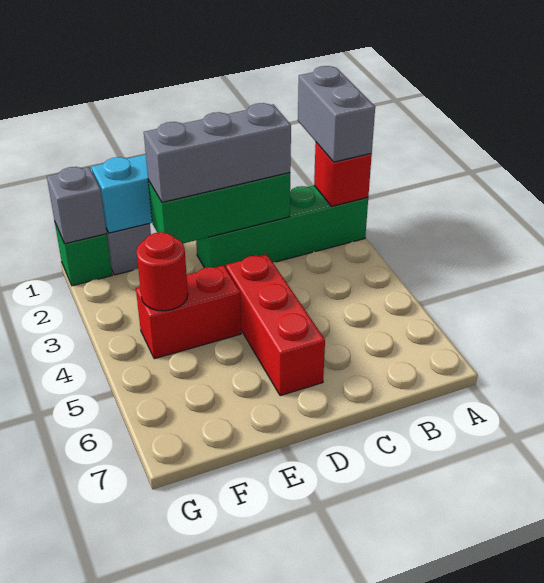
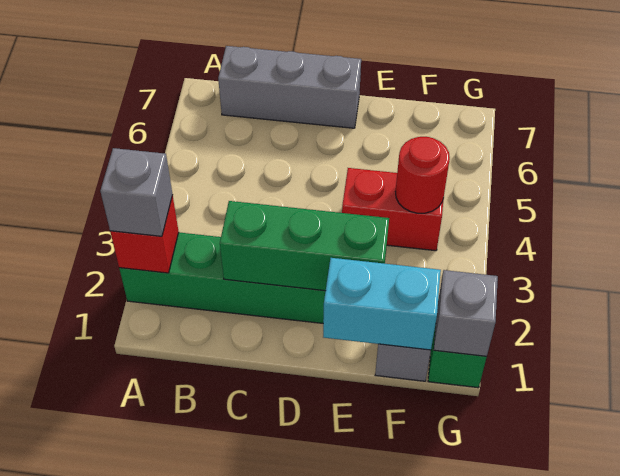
grey 1x2 brick [298,66,375,162] -> grey 1x1 brick [100,148,173,236]
grey 1x3 brick [144,103,291,202] -> grey 1x3 brick moved to [218,46,361,128]
red 1x3 brick [226,254,325,396] -> none

